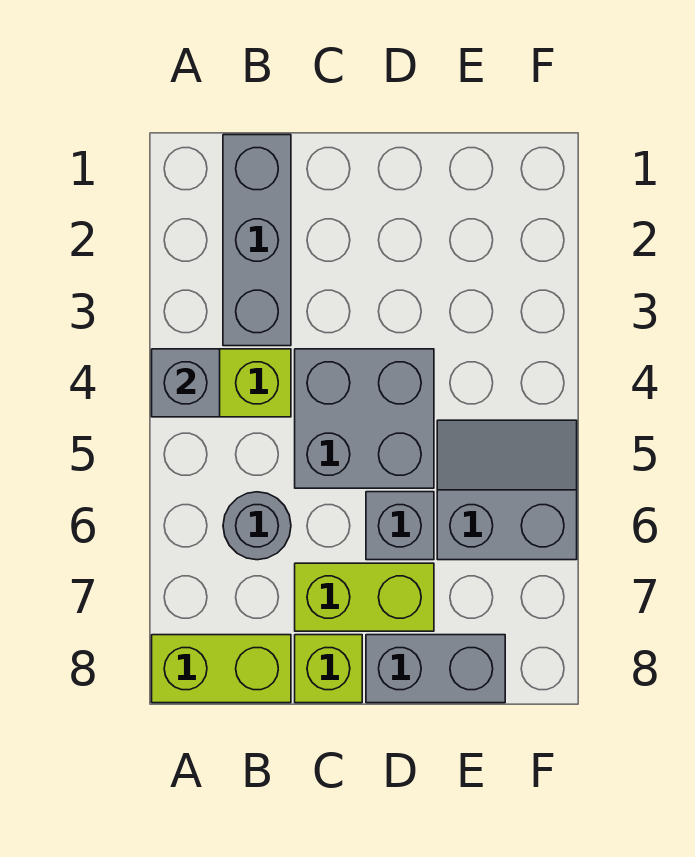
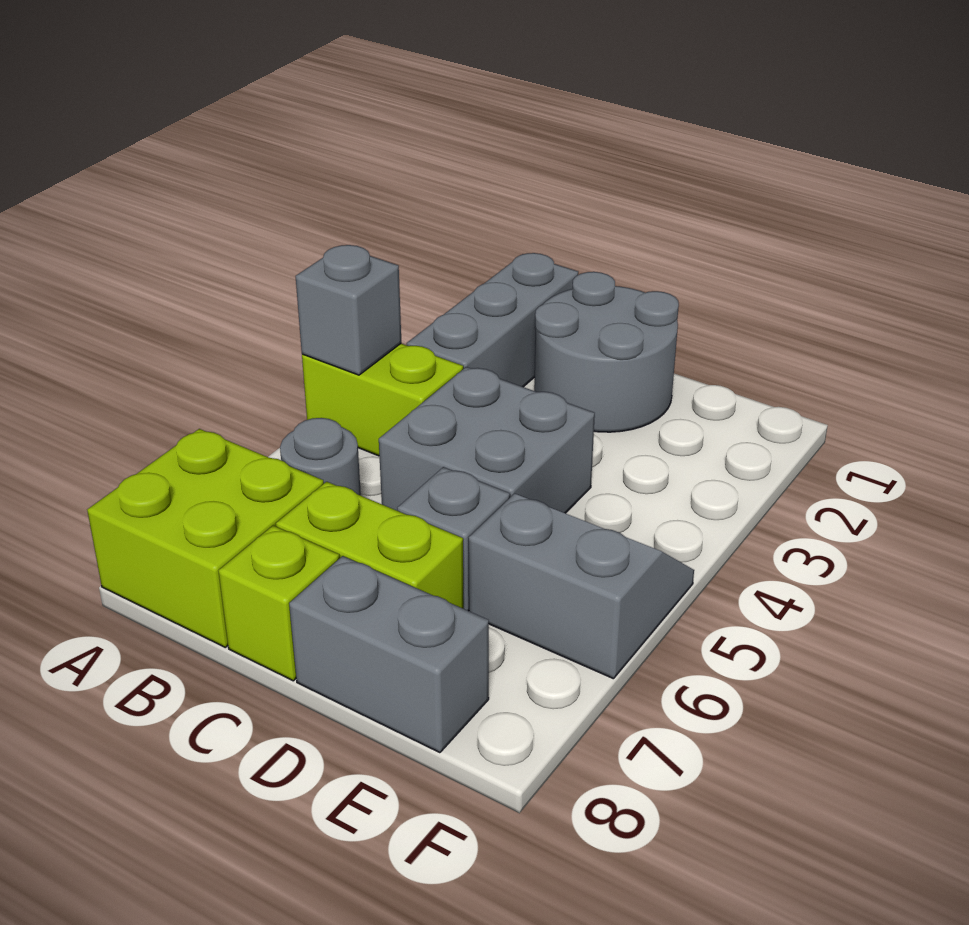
lime 1x2 brick [152,635,291,703] -> lime 2x2 brick [87,429,324,647]
none -> grey 2x2 round brick [534,272,679,432]

